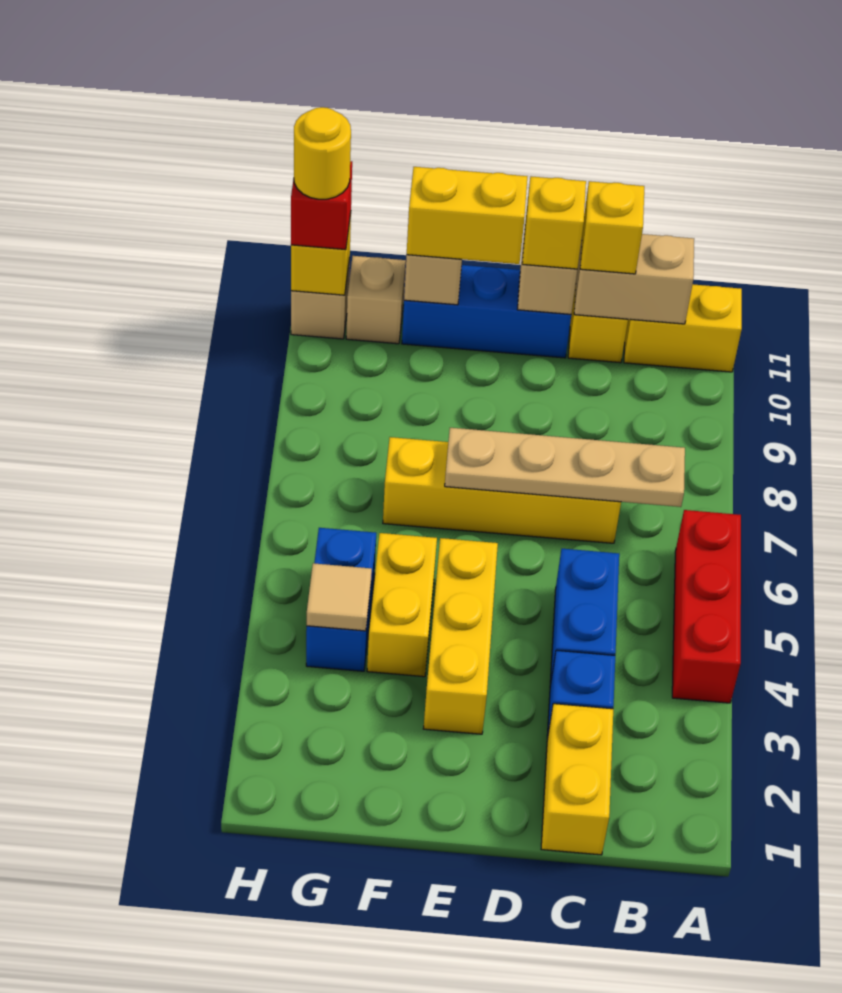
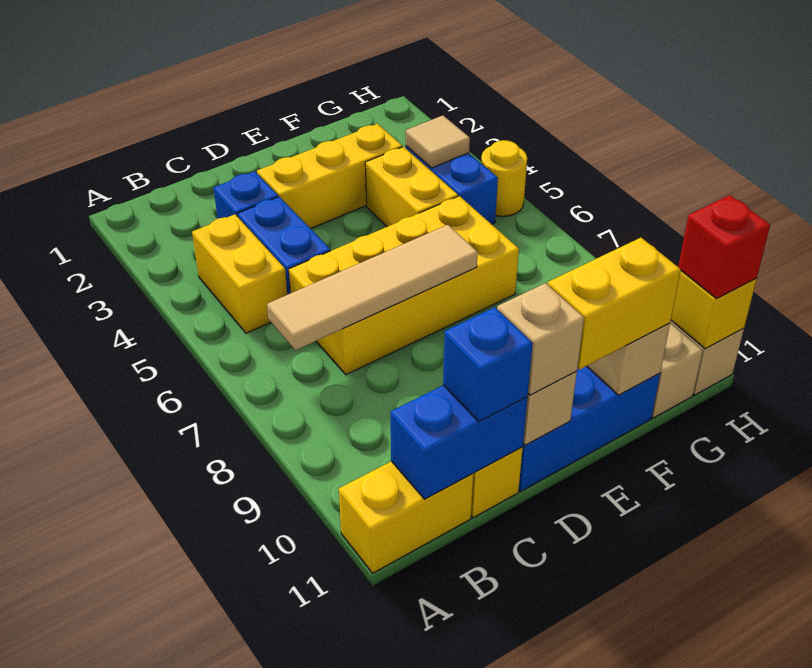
red 1x3 brick [672,510,741,703] -> none
tan 1x4 plate [445,428,685,507] -> tan 1x4 tile [267,225,478,350]
tan 1x2 brick [574,234,694,324] -> blue 1x2 brick [391,385,527,499]
yellow 1x2 brick [541,704,613,855] -> yellow 1x2 brick moved to [192,214,287,333]
yellow 1x4 brick [383,437,621,543] -> yellow 2x4 brick [289,196,519,375]
yellow 1x1 brick [580,181,644,274] -> blue 1x1 brick [443,307,533,422]
yellow 1x1 brick [522,176,586,269] -> tan 1x1 brick [497,283,584,395]
yellow 1x3 brick [423,538,498,734] -> yellow 1x3 brick turned to [257,124,402,229]
yellow 1x1 round brick [294,107,351,199] -> yellow 1x1 round brick moved to [481,140,527,216]

